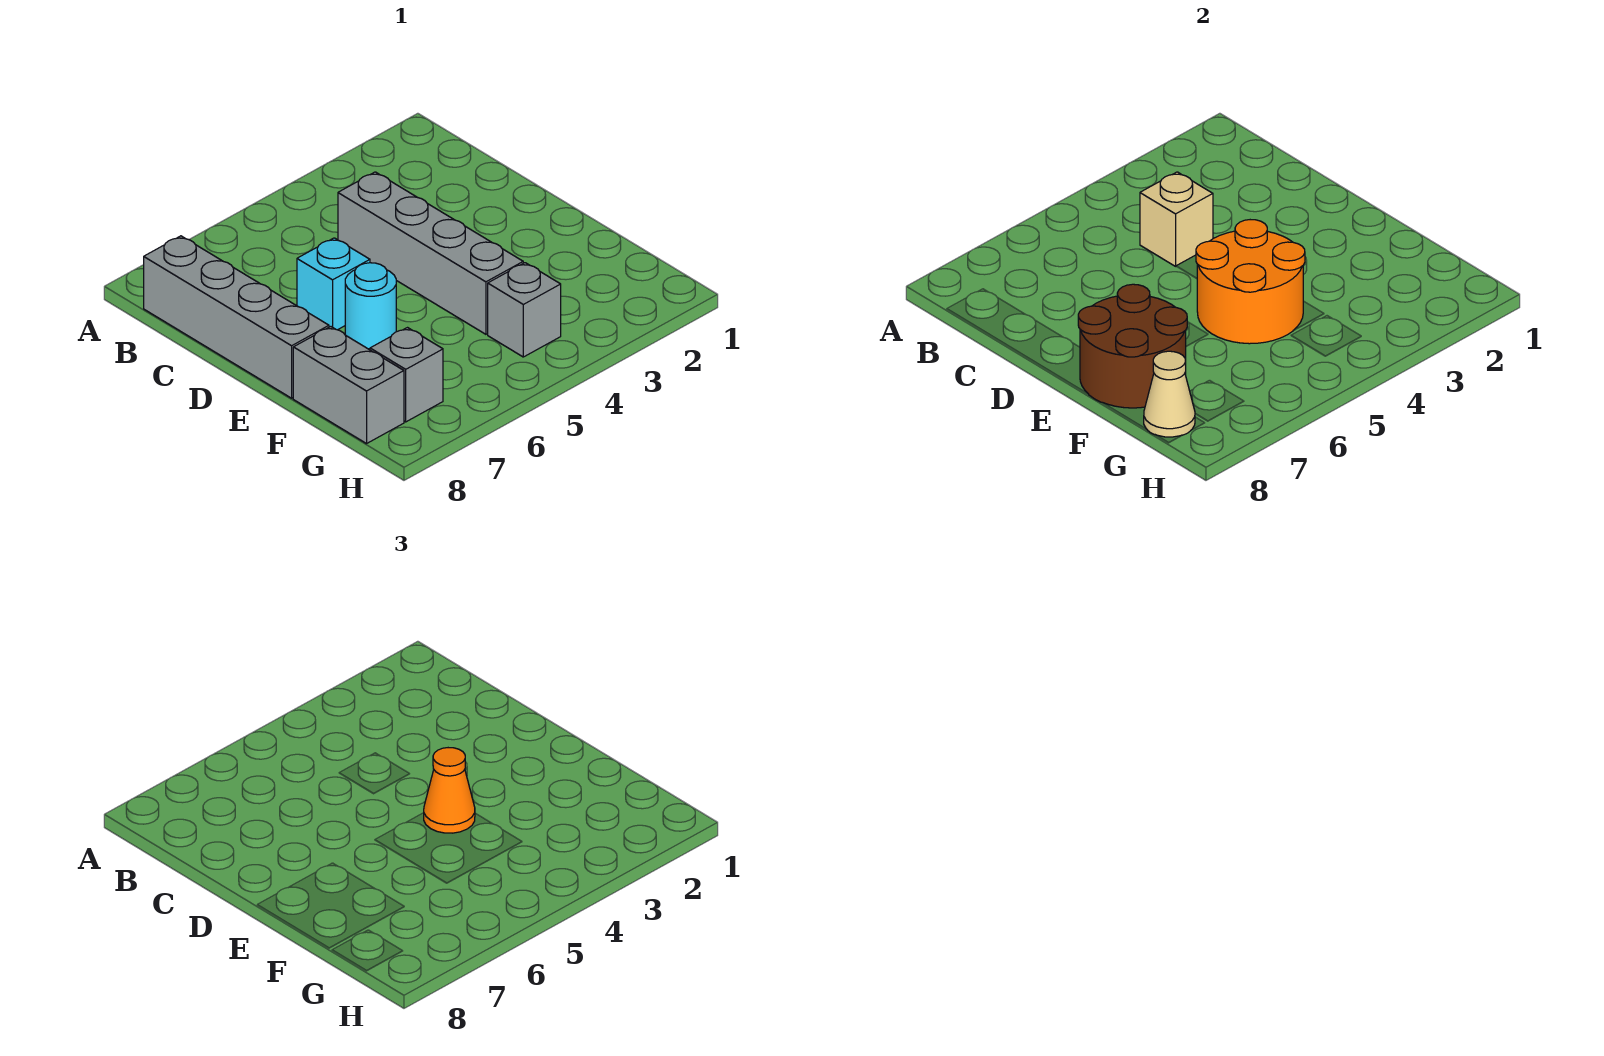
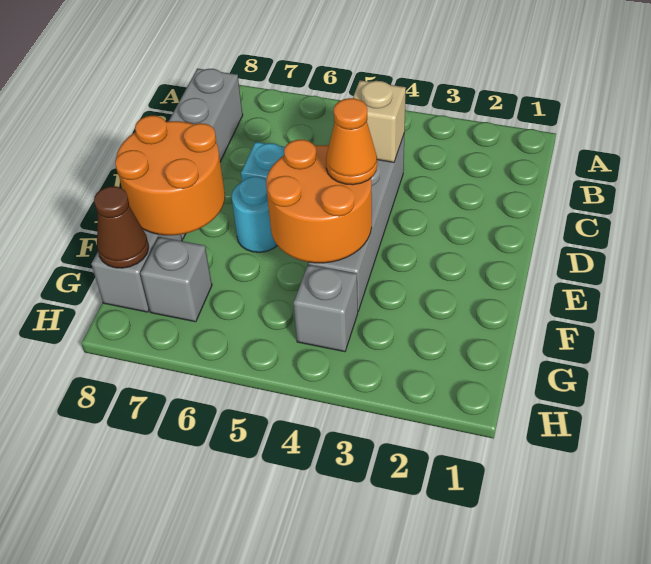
brown 2x2 round brick [1078,284,1187,408] -> orange 2x2 round brick [115,116,225,235]
tan 1x1 cone [1144,351,1195,437] -> brown 1x1 cone [94,186,149,268]

